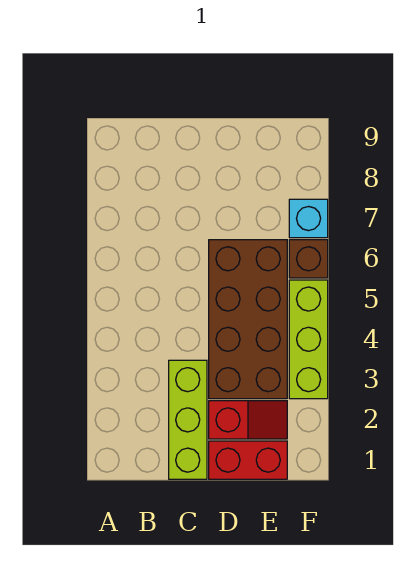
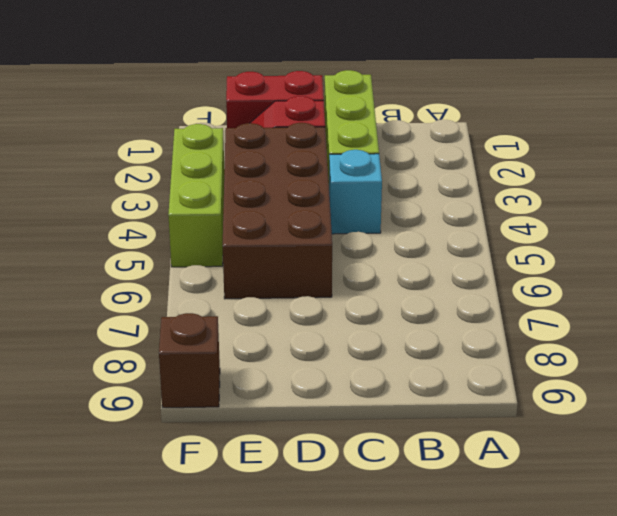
brown 1x1 brick [289,240,328,278] -> brown 1x1 brick moved to [159,313,220,408]
cyan 1x1 brick [289,199,328,238] -> cyan 1x1 brick moved to [329,150,382,234]

